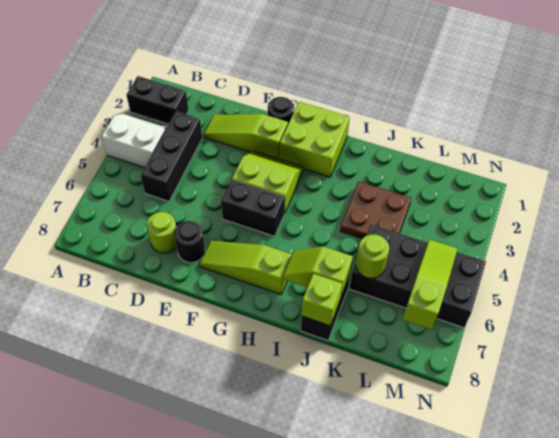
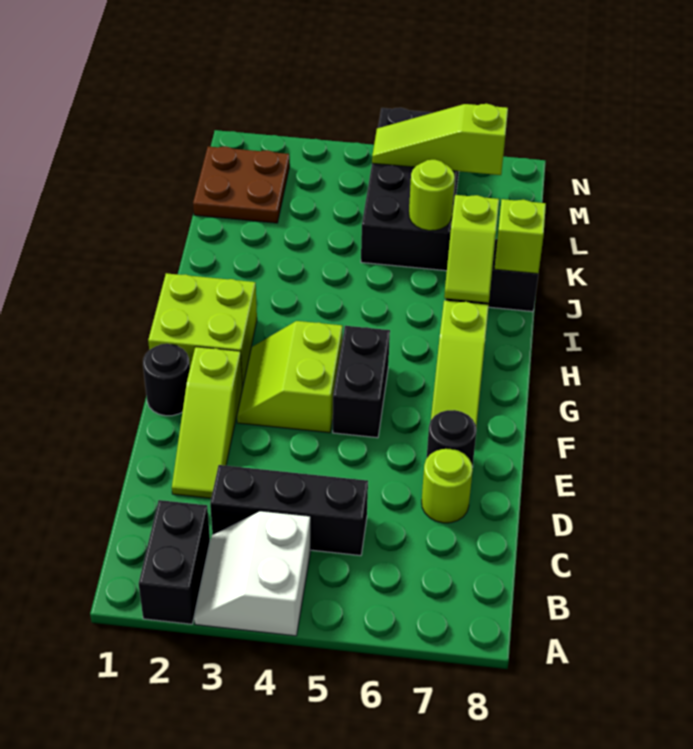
brown 2x2 plate [340,182,411,239] -> brown 2x2 plate moved to [193,146,290,223]

